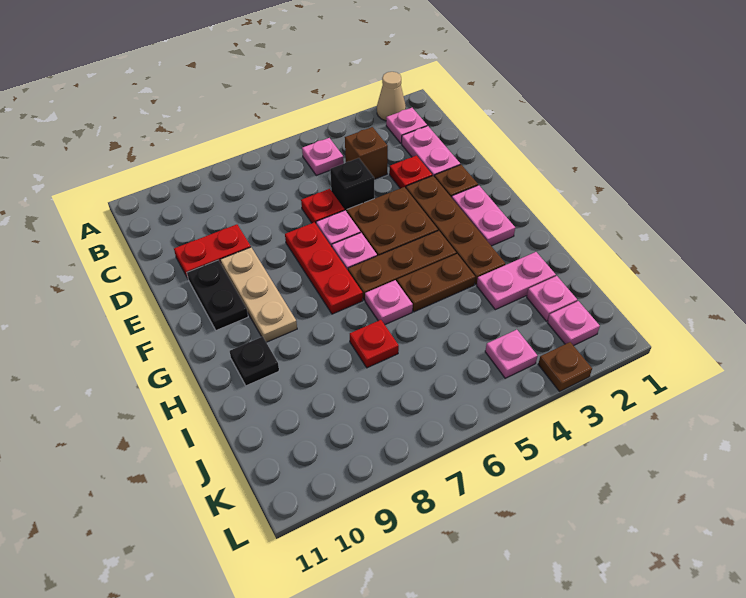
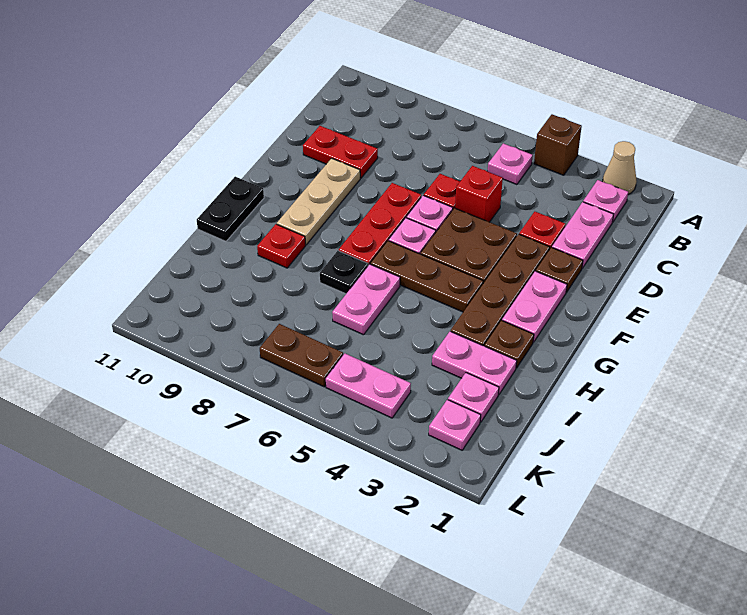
brown 1x1 brick [345,127,388,179] -> brown 1x1 brick moved to [534,114,582,175]
black 1x1 brick [330,158,374,212] -> red 1x1 brick [455,166,503,222]
black 1x2 plate [187,260,248,330] -> black 1x2 plate moved to [197,177,264,241]
brown 1x2 plate [397,254,475,312] -> brown 1x2 plate moved to [260,324,343,387]
pink 1x1 plate [365,280,413,325] -> pink 1x2 plate [332,264,400,335]
black 1x1 plate [230,337,279,386] -> black 1x1 plate moved to [320,251,368,294]
red 1x1 plate [350,320,399,368] -> red 1x1 plate moved to [257,224,306,268]
pink 1x1 plate [485,330,537,378] -> pink 1x2 plate [326,354,411,418]
brown 1x1 plate [538,342,592,391] -> brown 1x1 plate moved to [485,321,534,368]

